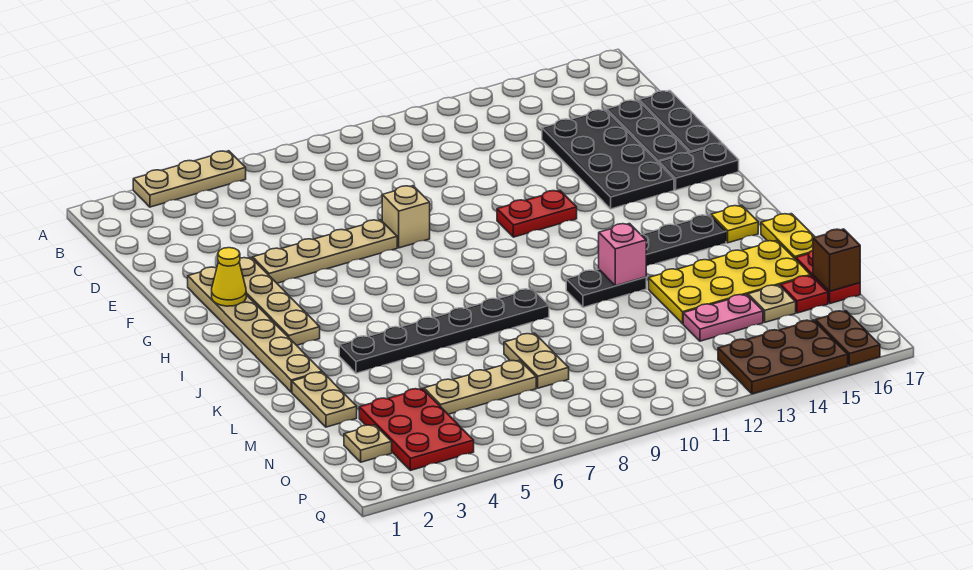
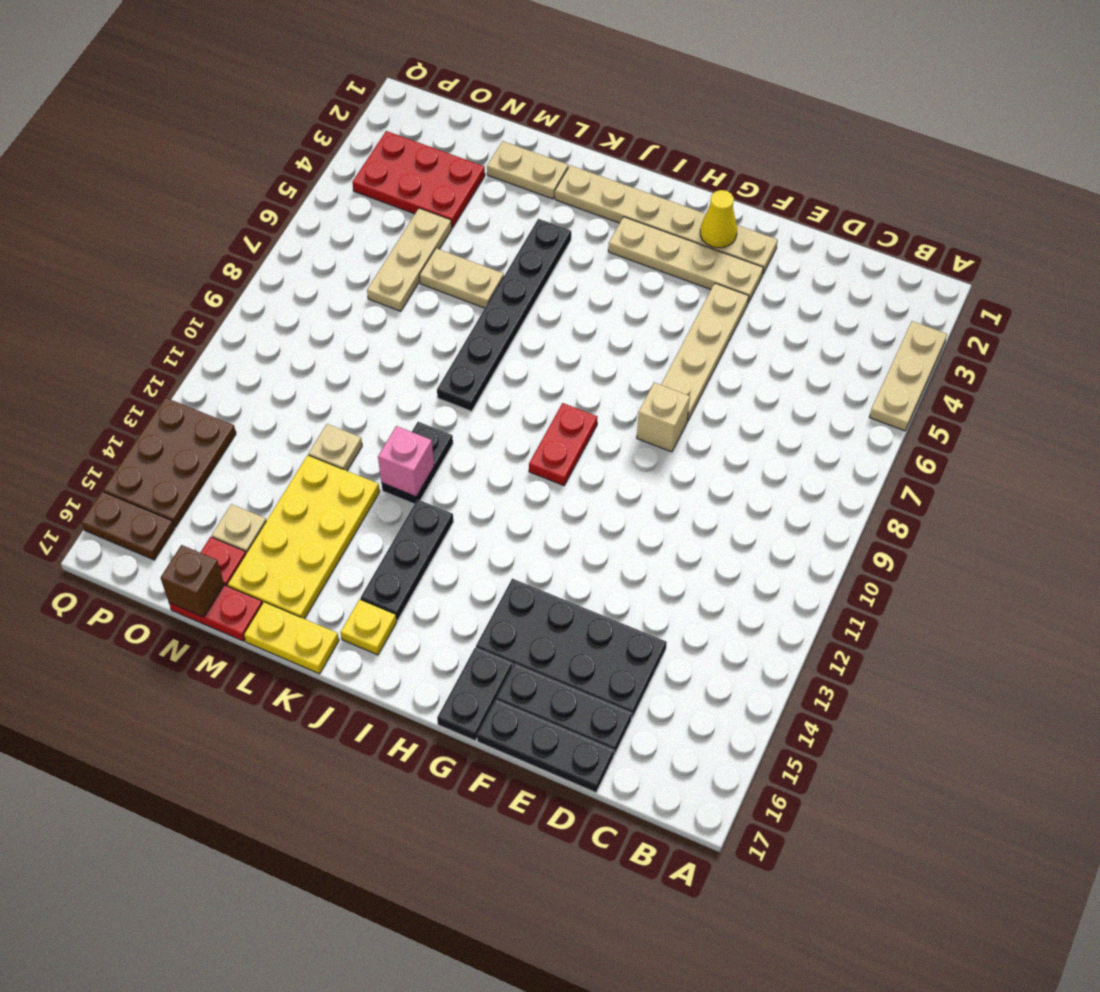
red 1x2 plate [497,190,577,237] -> red 1x2 plate moved to [529,403,597,486]
tan 1x2 plate [504,333,569,388] -> tan 1x2 plate moved to [419,248,504,308]
pink 1x2 plate [683,294,763,341] -> none
tan 1x1 plate [344,425,392,462] -> tan 1x1 plate moved to [309,424,362,471]

